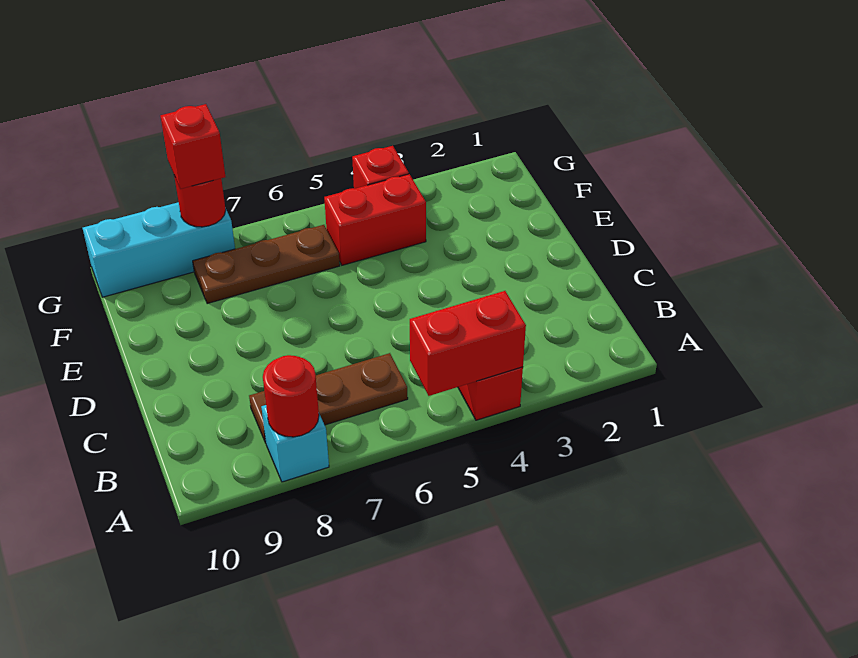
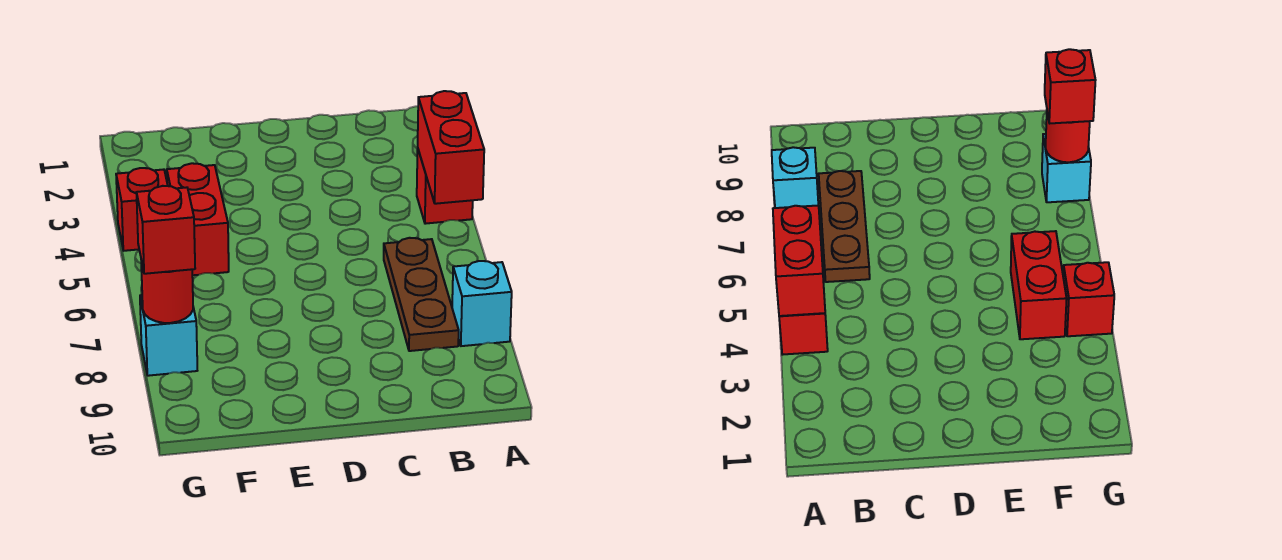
red 1x1 round brick [263,355,319,437] -> none
brown 1x3 plate [193,225,340,304] -> none
cyan 1x3 brick [83,202,235,297] -> cyan 1x1 brick [140,295,197,376]

